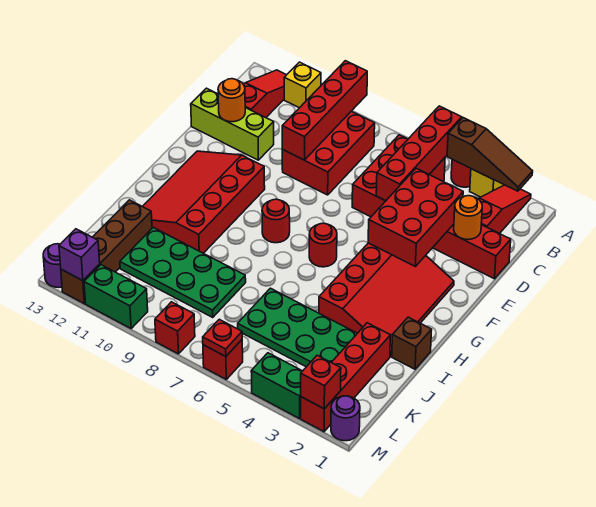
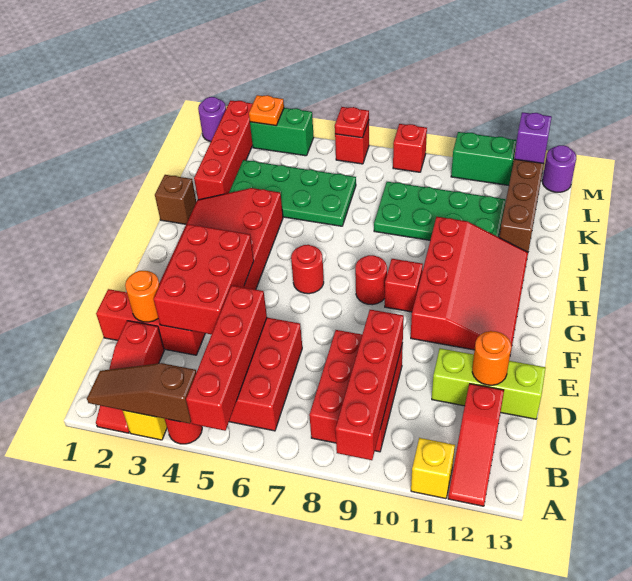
red 1x1 brick [301,355,341,409] -> red 1x1 brick moved to [385,259,423,312]
none -> orange 1x1 plate [249,95,284,126]

